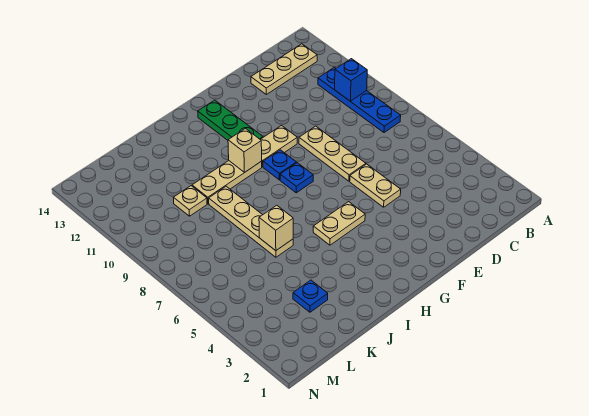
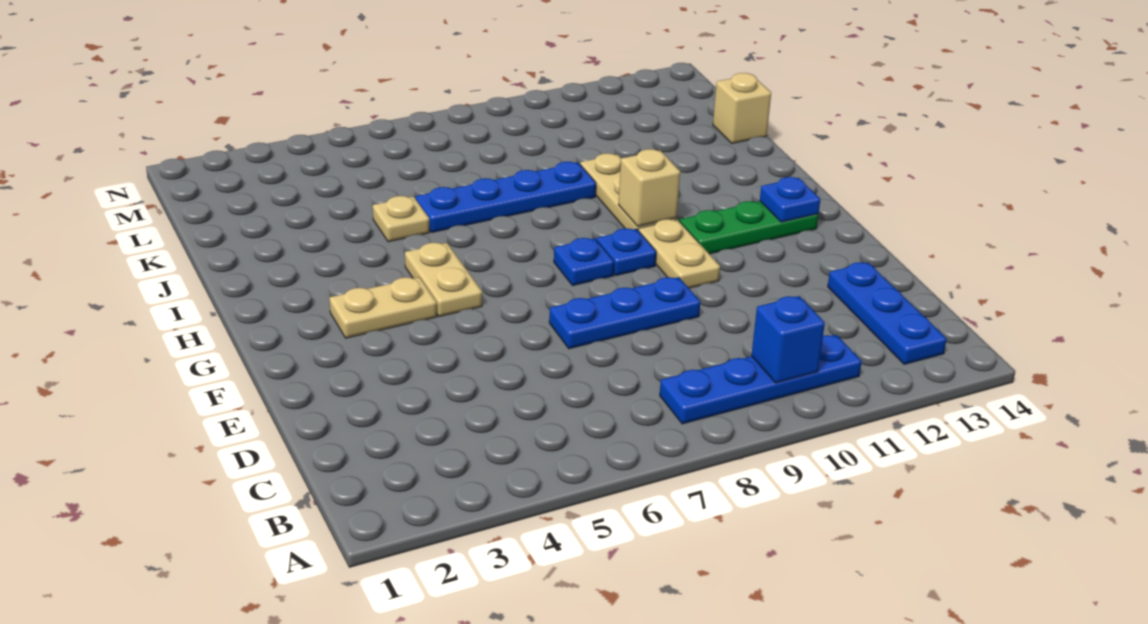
tan 1x3 plate [251,44,317,94] -> blue 1x3 plate [828,262,947,365]
tan 1x2 plate [350,164,401,207] -> tan 1x2 plate moved to [330,277,437,338]
tan 1x3 plate [299,126,366,181] -> blue 1x3 plate [549,277,700,349]
tan 1x4 plate [209,186,293,257] -> blue 1x4 plate [416,162,596,233]
tan 1x1 brick [259,205,293,251] -> tan 1x1 brick moved to [713,73,771,144]
blue 1x1 plate [293,280,328,312] -> blue 1x1 plate moved to [760,177,820,222]
tan 1x1 plate [174,186,207,216] -> tan 1x1 plate moved to [373,196,429,242]

